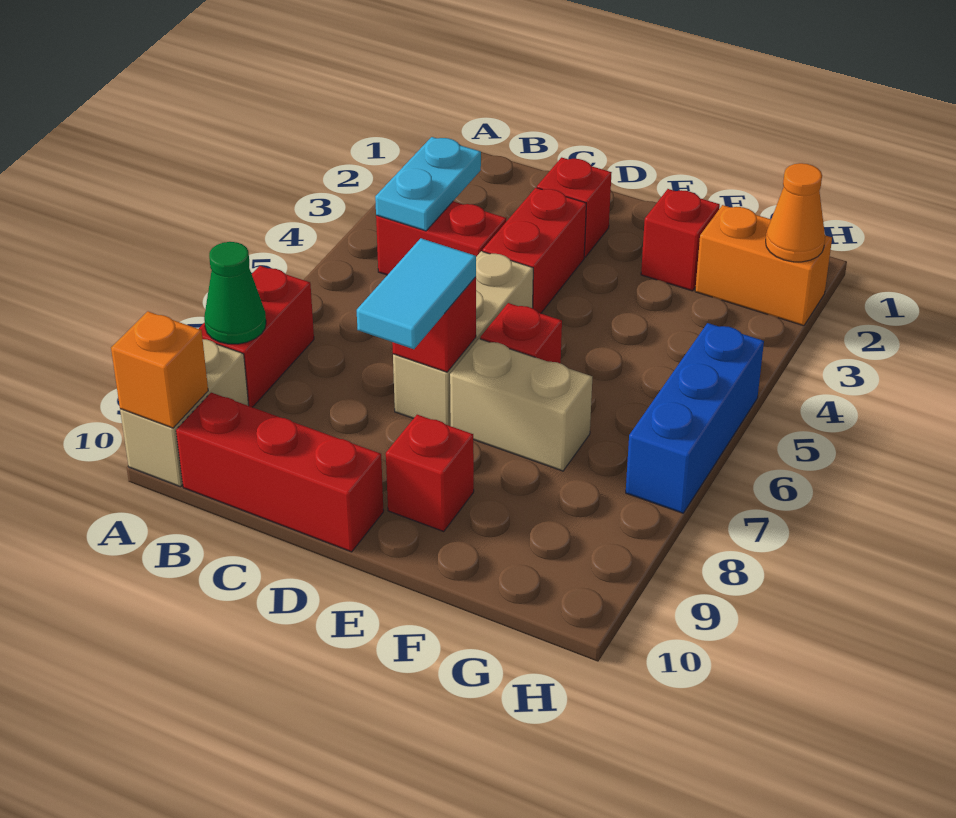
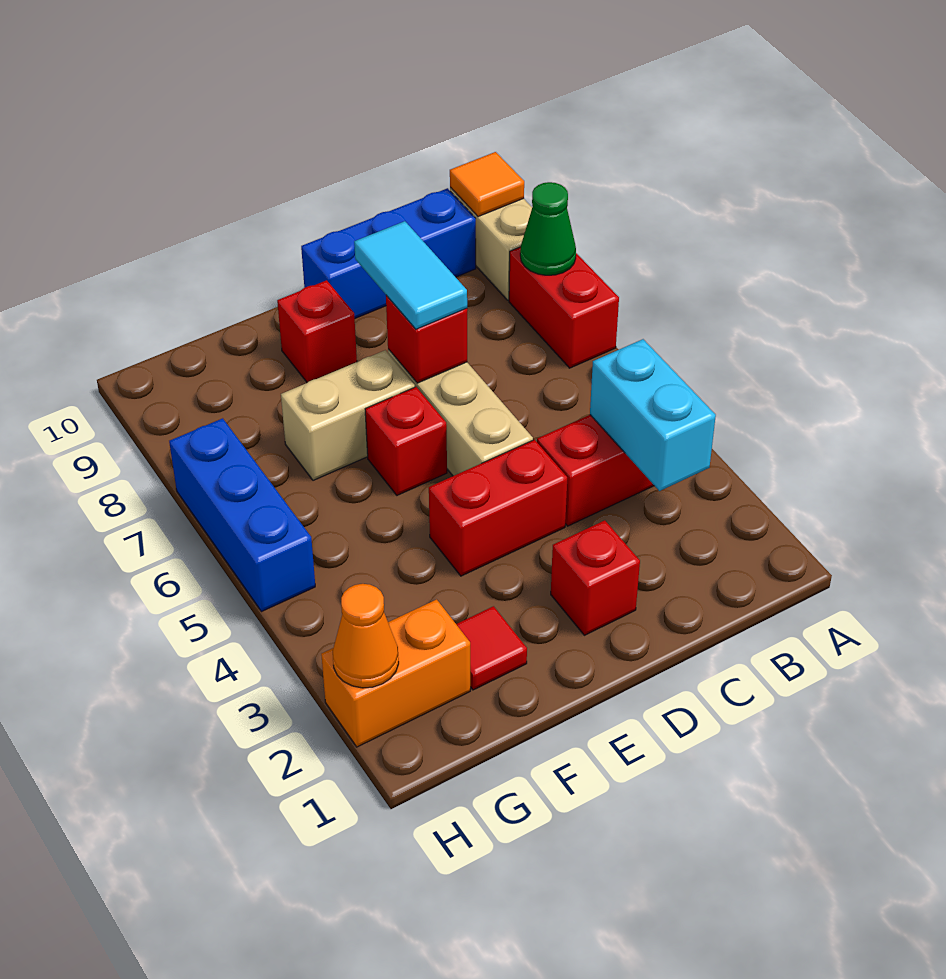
orange 1x1 brick [111,311,208,428] -> orange 1x1 tile [450,152,524,217]
cyan 1x2 plate [375,137,481,231] -> cyan 1x2 brick [590,339,716,491]
red 1x3 brick [176,393,384,552] -> blue 1x3 brick [301,188,476,318]
red 1x2 brick [483,188,586,313] -> red 1x2 brick turned to [429,440,567,576]
red 1x1 brick [641,189,720,291] -> red 1x1 tile [456,606,527,690]

